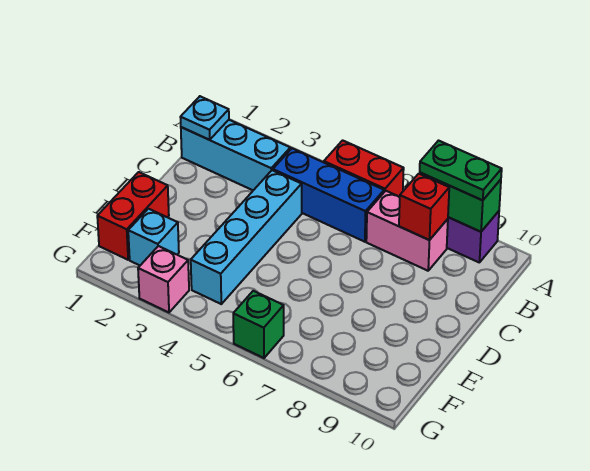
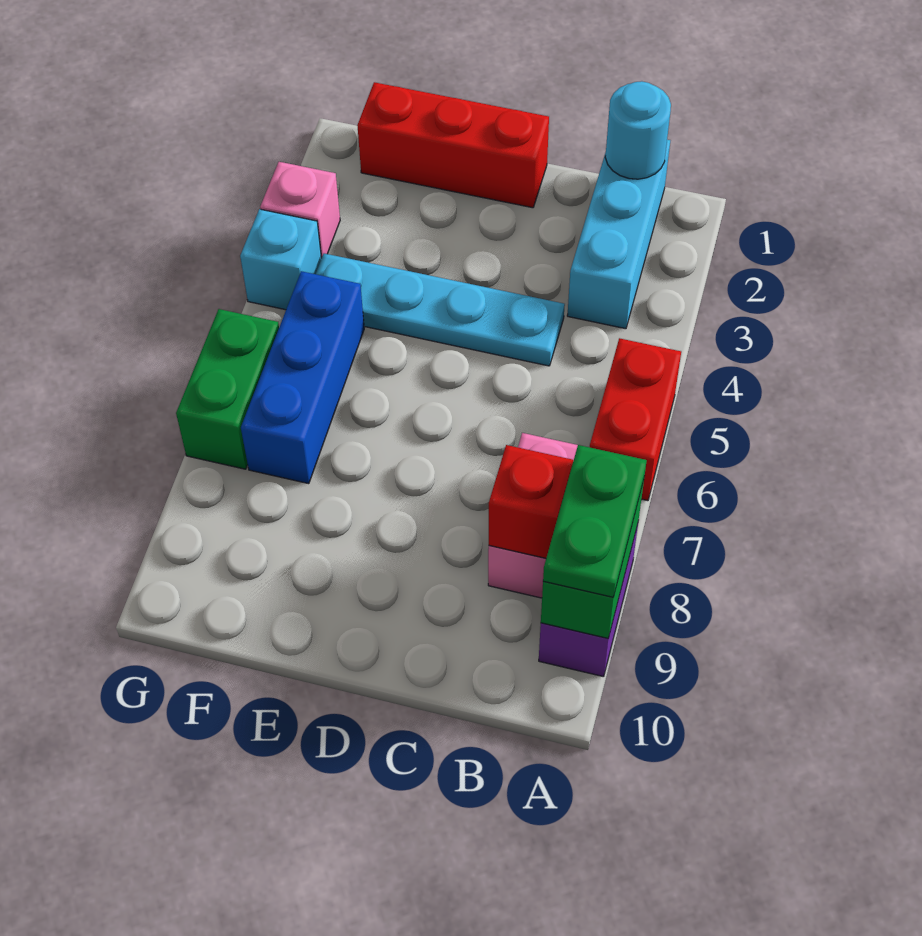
cyan 1x1 plate [180,96,229,140] -> cyan 1x1 round brick [605,81,671,179]
blue 1x3 brick [273,148,384,242] -> blue 1x3 brick moved to [241,271,364,484]
cyan 1x4 brick [191,170,302,304] -> cyan 1x4 plate [316,253,565,366]
red 1x2 brick [97,172,169,260] -> red 1x3 brick [357,82,549,208]
cyan 1x1 brick [128,209,179,265] -> cyan 1x1 brick moved to [240,209,321,310]
green 1x1 brick [233,291,284,358] -> green 1x2 brick [176,309,279,469]

